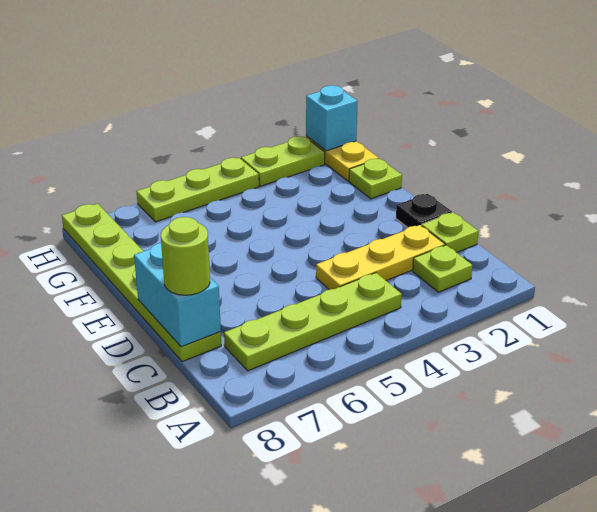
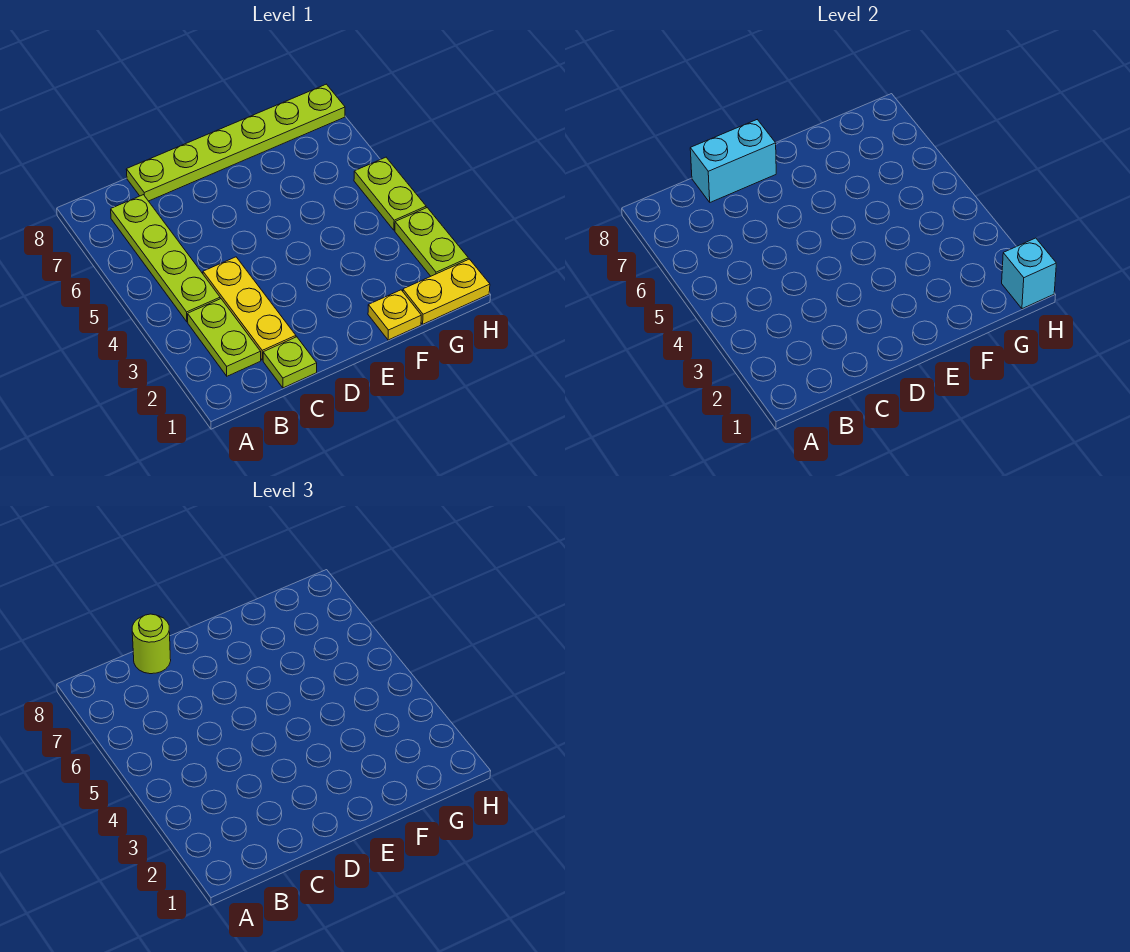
lime 1x1 plate [413,245,473,292] -> lime 1x2 plate [188,299,261,376]
black 1x1 plate [396,194,452,227] -> none
lime 1x1 plate [349,159,402,199] -> yellow 1x1 plate [368,290,421,340]
lime 1x3 plate [136,158,259,222] -> lime 1x2 plate [354,157,426,230]

